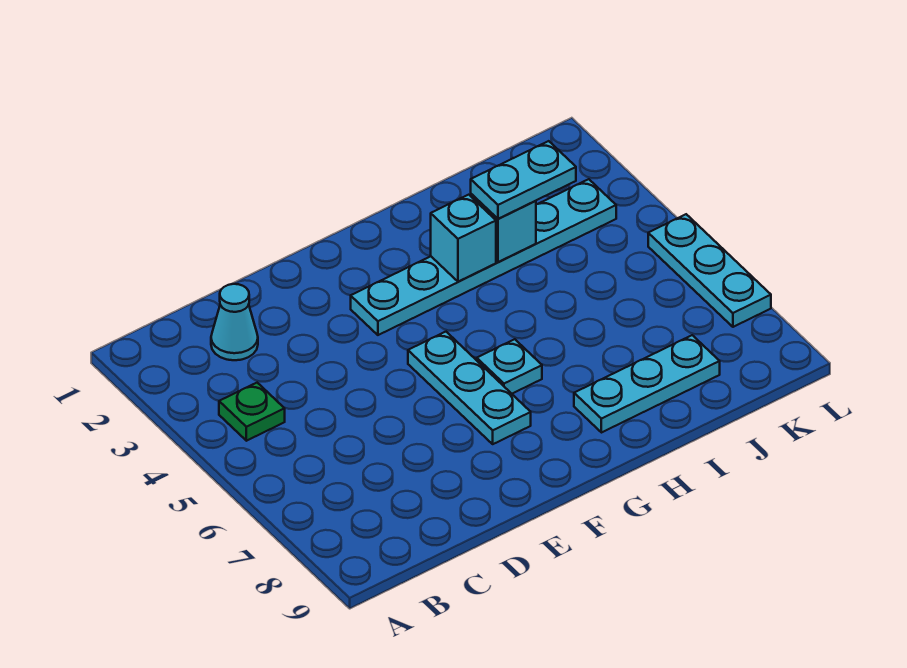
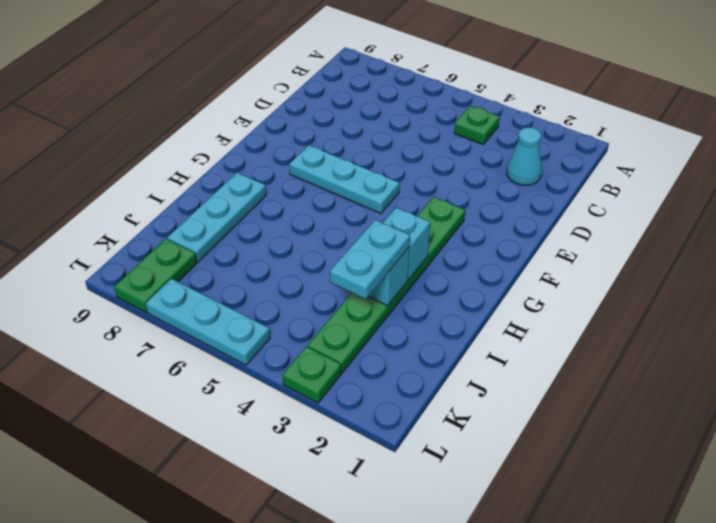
cyan 1x6 plate [351,179,616,335] -> green 1x6 plate [308,197,465,373]
cyan 1x1 plate [477,339,542,394] -> none
none -> green 1x2 plate [114,239,197,313]
none -> green 1x1 plate [283,347,341,403]

